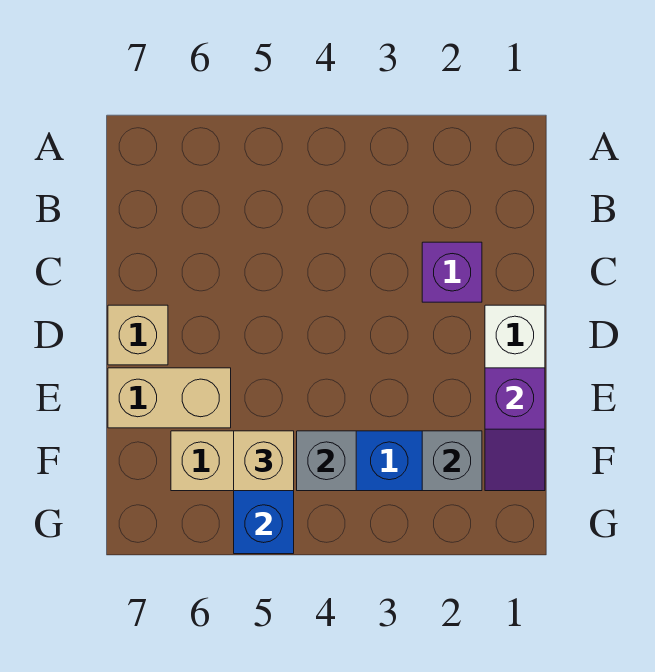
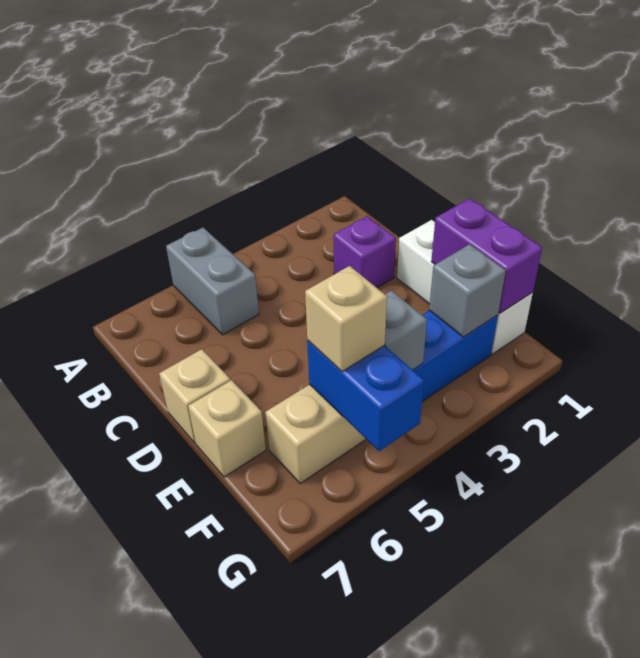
none -> grey 1x2 brick [166,228,259,335]
purple 1x2 slope [485,368,545,491] -> purple 1x2 brick [431,198,542,313]
tan 1x2 brick [108,368,231,428] -> tan 1x1 brick [188,380,266,477]

